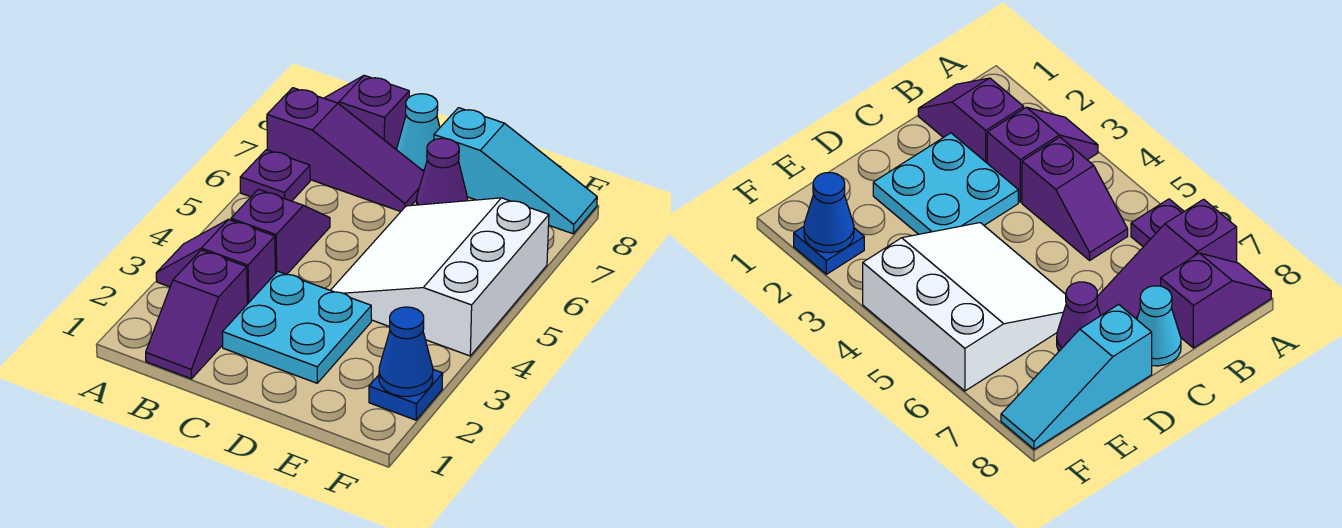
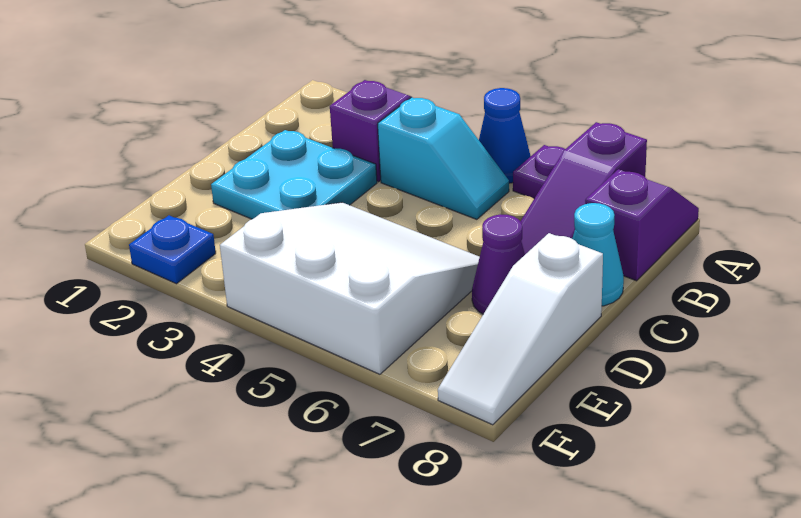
purple 1x2 slope [146,250,247,379] -> none
purple 1x2 slope [231,189,330,274] -> cyan 1x2 slope [378,97,509,219]
cyan 1x3 slope [434,108,597,234] -> white 1x3 slope [438,233,603,425]
blue 1x1 cone [379,307,433,397] -> blue 1x1 cone moved to [479,88,531,183]

